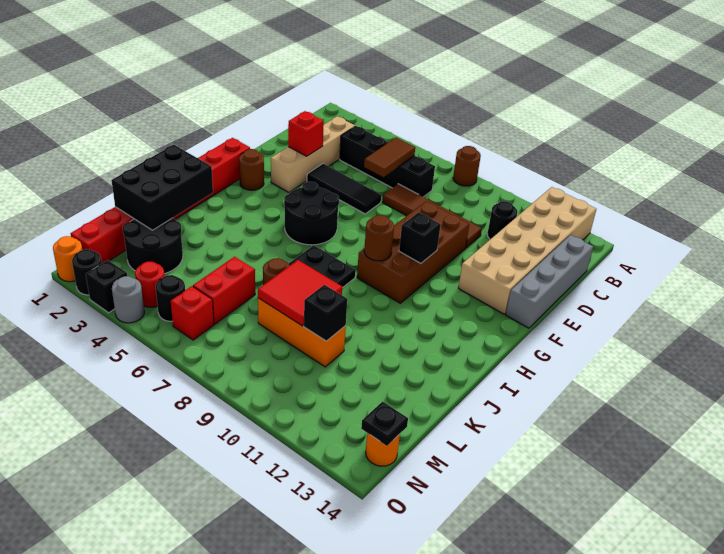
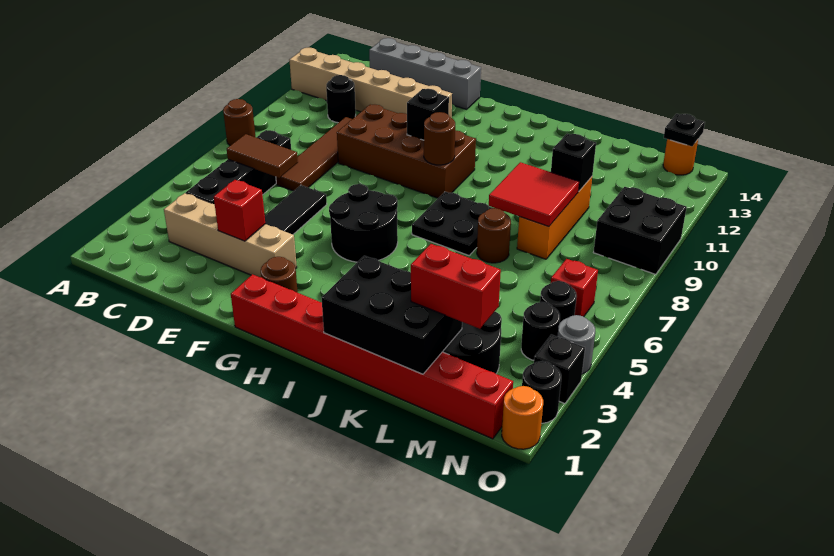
tan 2x6 brick [458,187,596,314] -> tan 1x6 brick [290,48,452,118]
red 1x2 brick [193,257,255,324] -> red 1x2 brick moved to [411,244,501,329]
red 1x1 round brick [135,262,164,307] -> black 1x1 round brick [521,302,560,360]
none -> black 2x2 brick [594,187,687,274]

